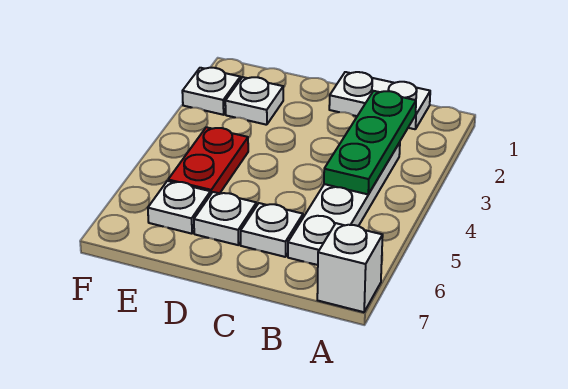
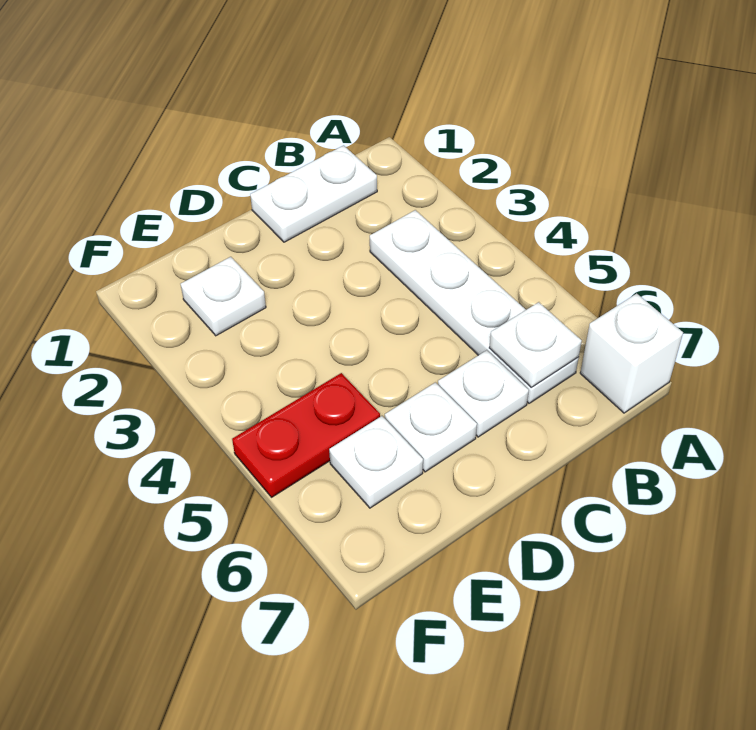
green 1x3 plate [324,91,416,194] -> none
red 1x2 plate [168,127,248,193] -> red 1x2 plate turned to [232,373,380,497]
white 1x1 plate [182,68,240,115] -> white 1x1 plate moved to [489,302,582,388]

